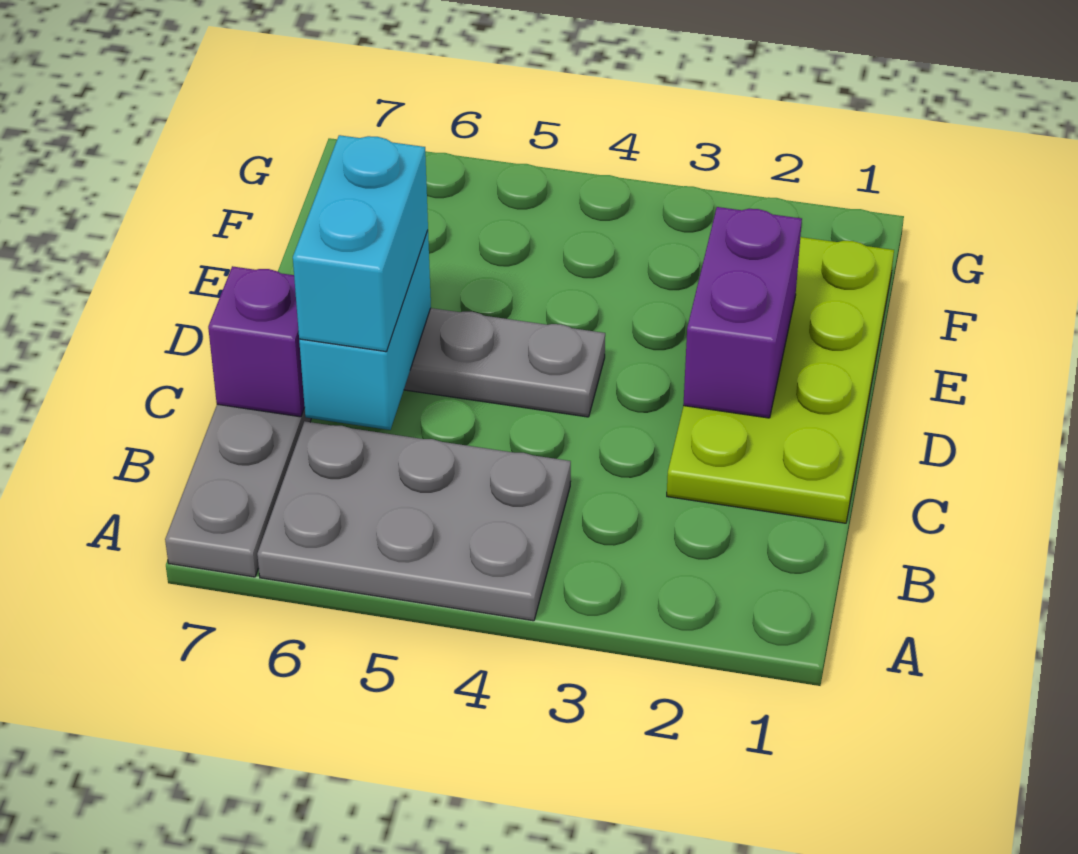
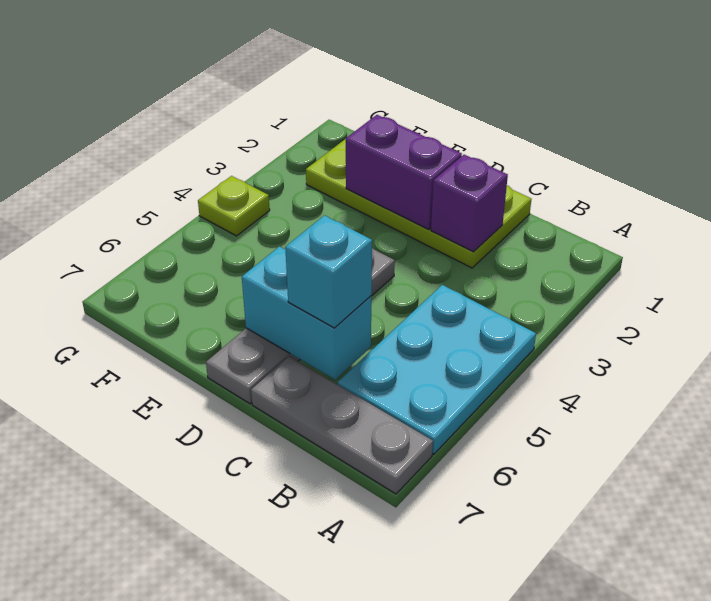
grey 2x3 plate [257,421,571,621] -> cyan 2x3 plate [338,285,536,454]
cyan 1x2 brick [293,135,428,352] -> cyan 1x1 brick [285,215,372,328]
purple 1x1 brick [208,266,305,417] -> purple 1x1 brick moved to [431,155,508,252]
none -> lime 1x1 plate [198,176,270,236]

